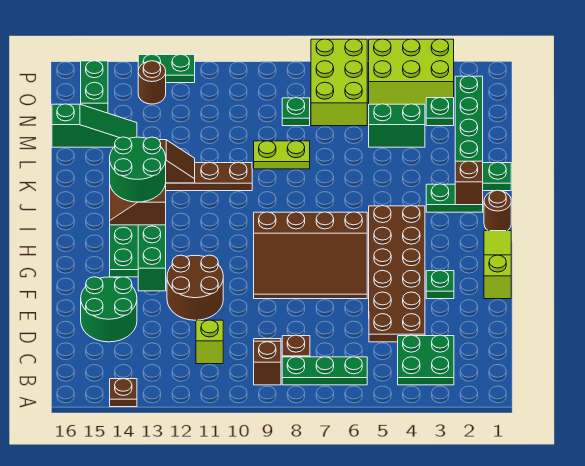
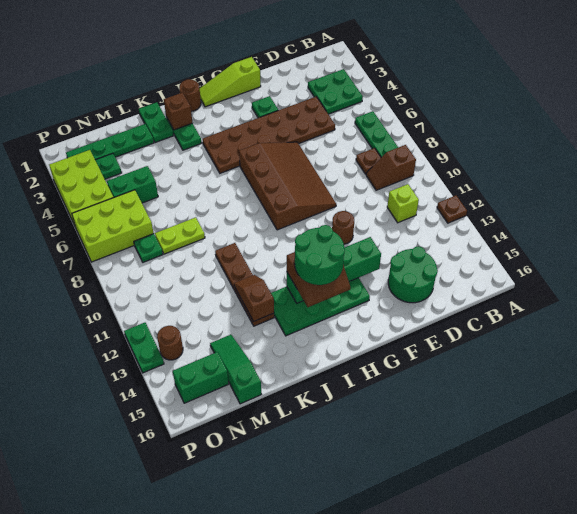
brown 1x1 plate [110,379,137,407] -> brown 1x1 plate moved to [437,196,467,223]
brown 2x2 round brick [167,255,223,320] -> brown 1x1 round brick [332,211,354,244]
lime 1x2 plate [254,141,310,169] -> lime 1x2 plate turned to [155,217,205,254]
green 1x2 brick [369,104,425,147] -> green 1x2 brick turned to [107,166,158,203]

